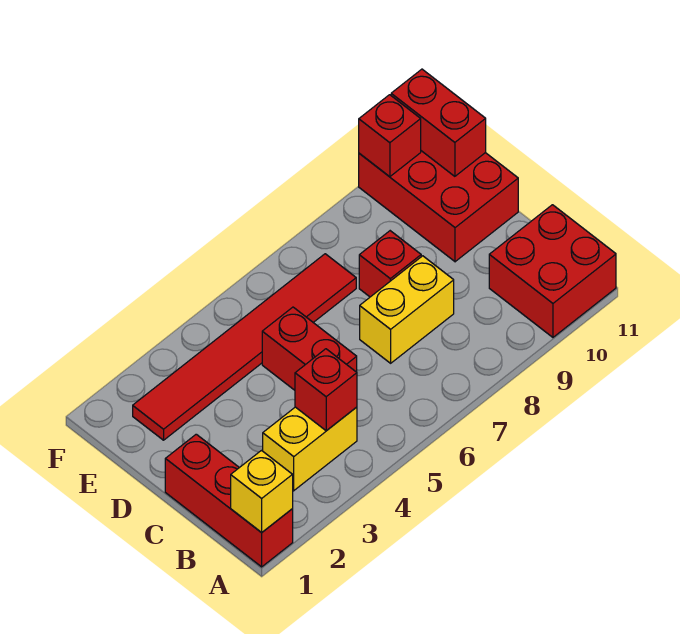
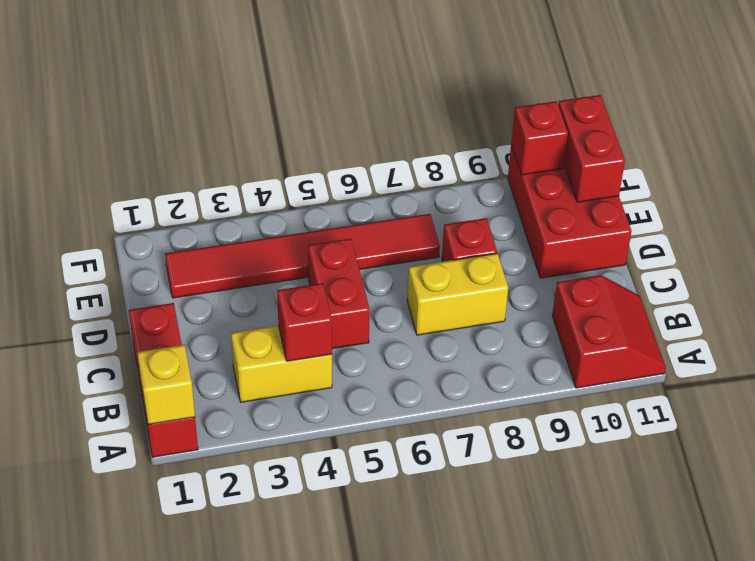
red 2x2 brick [489,205,616,337] -> red 2x2 slope [552,275,666,388]

